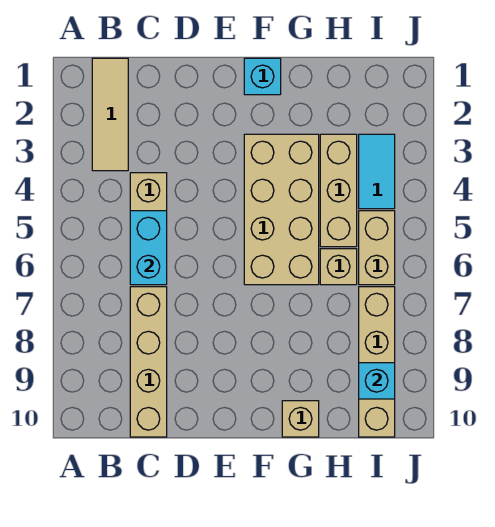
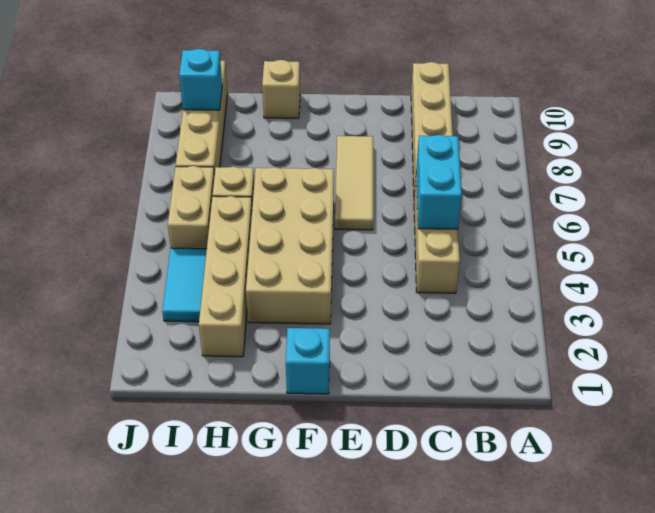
tan 1x3 tile [92,58,128,171] -> tan 1x3 tile moved to [335,136,373,230]
tan 1x3 brick [320,134,357,247] -> tan 1x4 brick [199,196,252,357]

